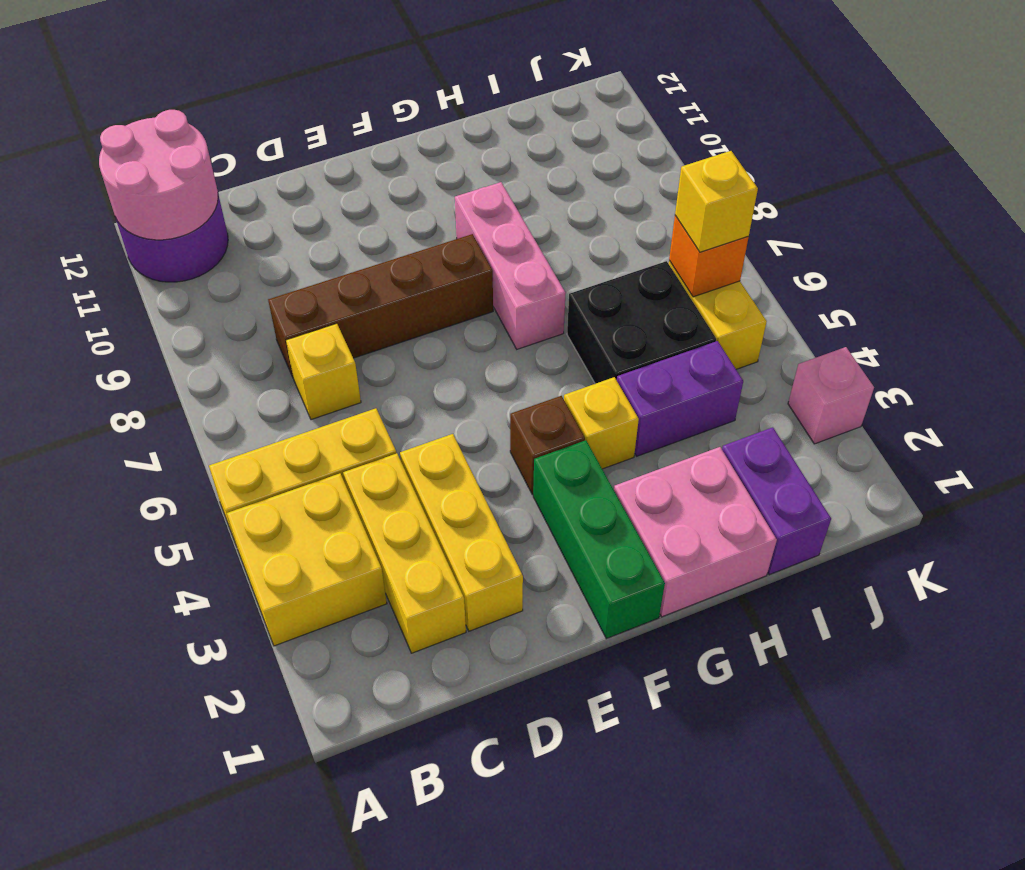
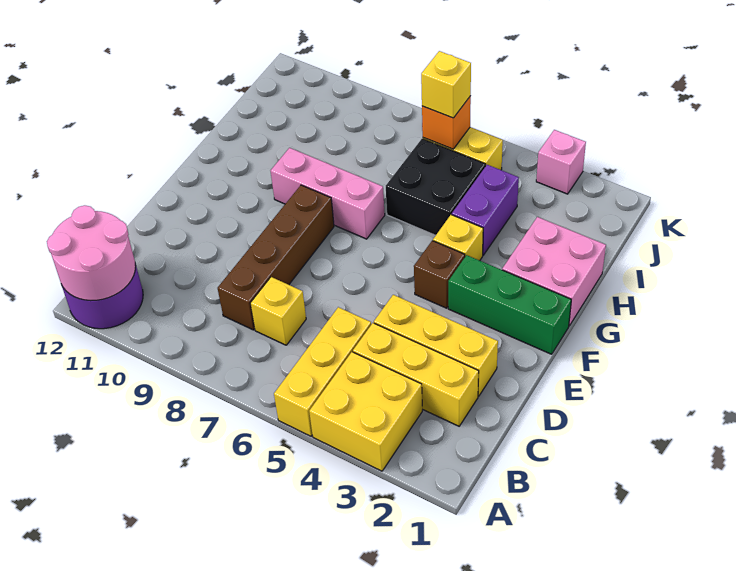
purple 1x2 brick [722,427,831,575] -> none

